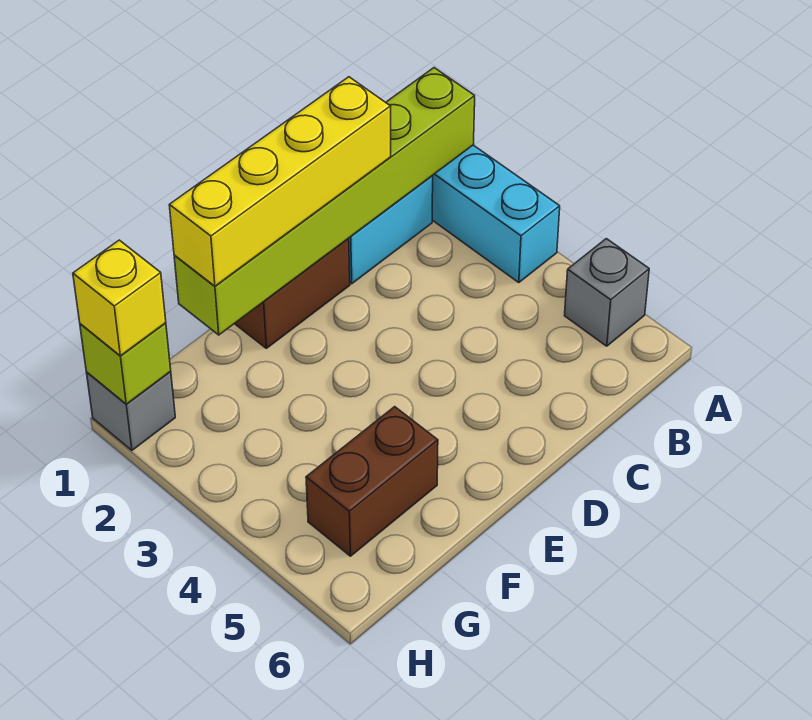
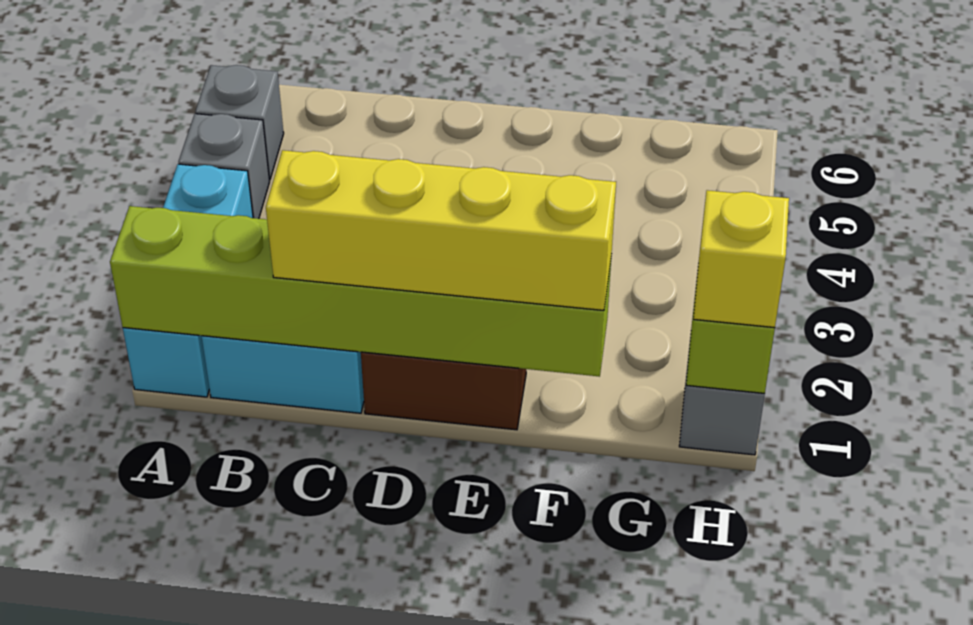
none -> grey 1x1 brick [179,114,269,219]
brown 1x2 brick [306,407,438,556] -> none

